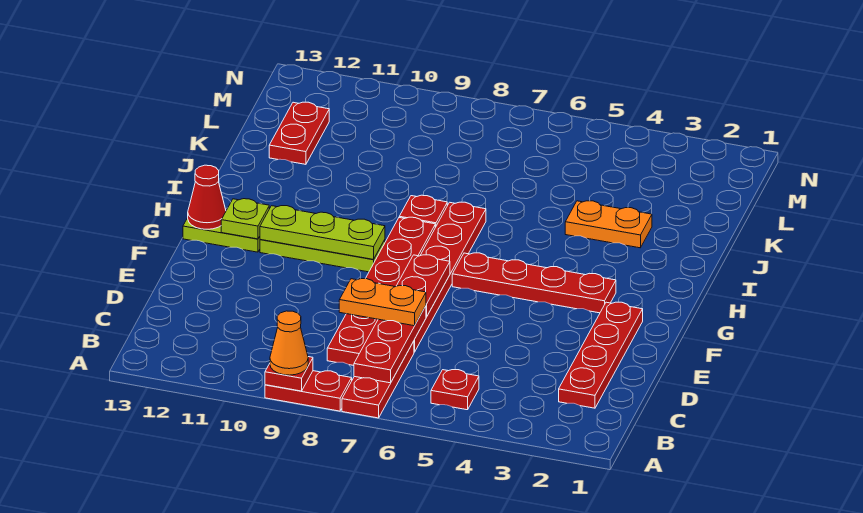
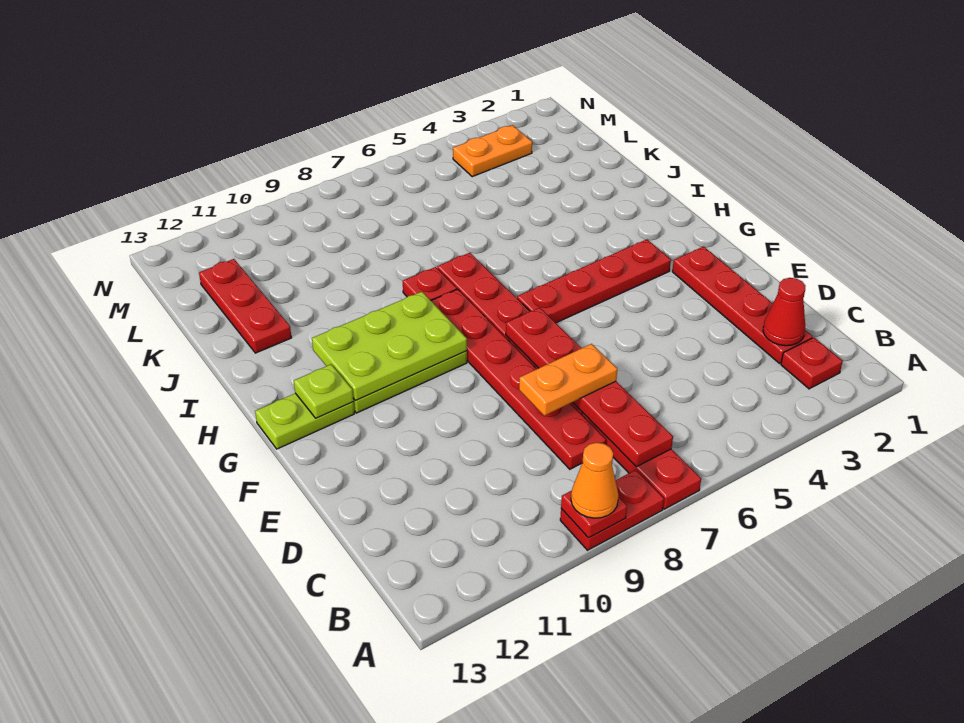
red 1x1 plate [431,370,479,410] -> red 1x1 plate moved to [781,338,843,389]
lime 1x3 plate [260,206,385,259] -> lime 2x3 plate [312,292,467,400]
red 1x1 cone [188,165,226,229] -> red 1x1 cone moved to [763,278,805,346]
orange 1x2 plate [565,201,652,248] -> orange 1x2 plate moved to [453,125,532,177]
red 1x2 plate [269,102,329,164] -> red 1x3 plate [199,259,292,353]

